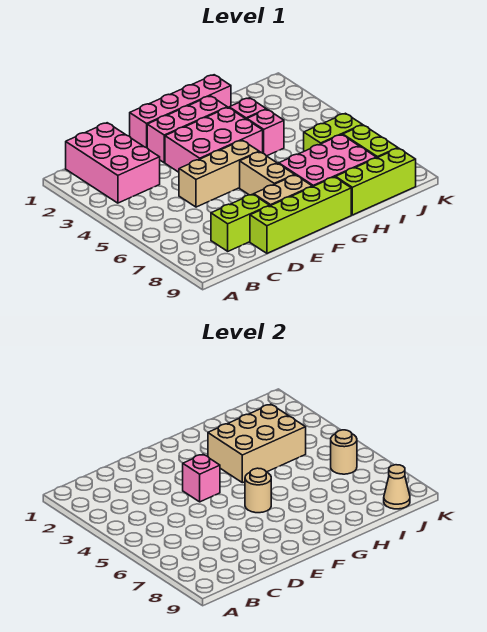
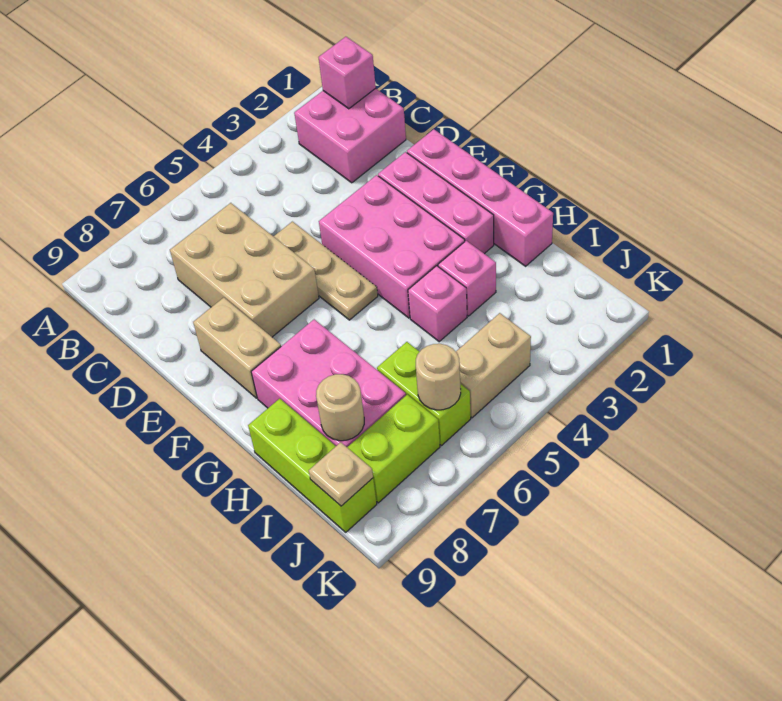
pink 2x3 brick [66,123,160,203] -> pink 2x2 brick [294,88,406,183]
lime 1x2 brick [211,194,270,251] -> none
tan 1x3 brick [179,140,259,207] -> tan 1x3 plate [274,222,378,320]
lime 1x4 brick [250,177,351,253] -> none
pink 1x1 brick [183,454,220,502] -> pink 1x1 brick moved to [319,37,376,109]
tan 1x2 brick [240,152,294,195] -> tan 1x2 brick moved to [456,313,531,418]
tan 1x1 round brick [245,468,271,513] -> tan 1x1 round brick moved to [316,374,364,441]
tan 2x3 brick [208,404,306,483] -> tan 2x3 brick moved to [170,203,319,337]
tan 1x1 cone [384,465,410,509] -> tan 1x1 plate [309,442,373,506]

